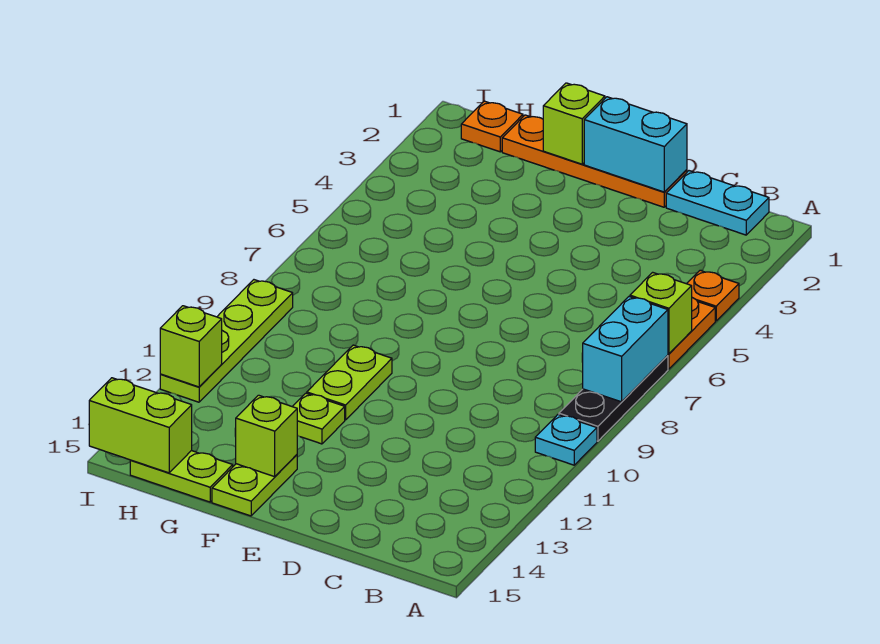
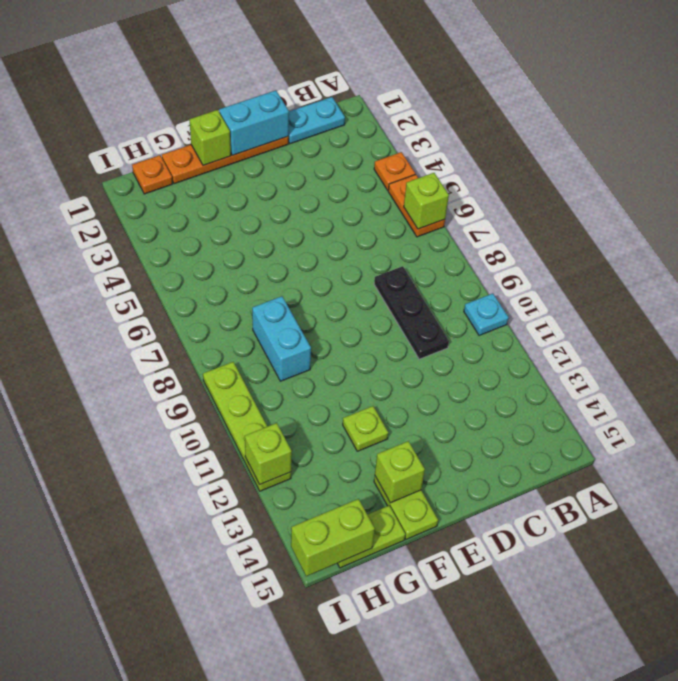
black 1x3 plate [559,355,668,441] -> black 1x3 plate moved to [374,266,449,359]
cyan 1x2 brick [583,297,668,402] -> cyan 1x2 brick moved to [252,296,311,381]
lime 1x2 plate [307,345,392,420] -> none

